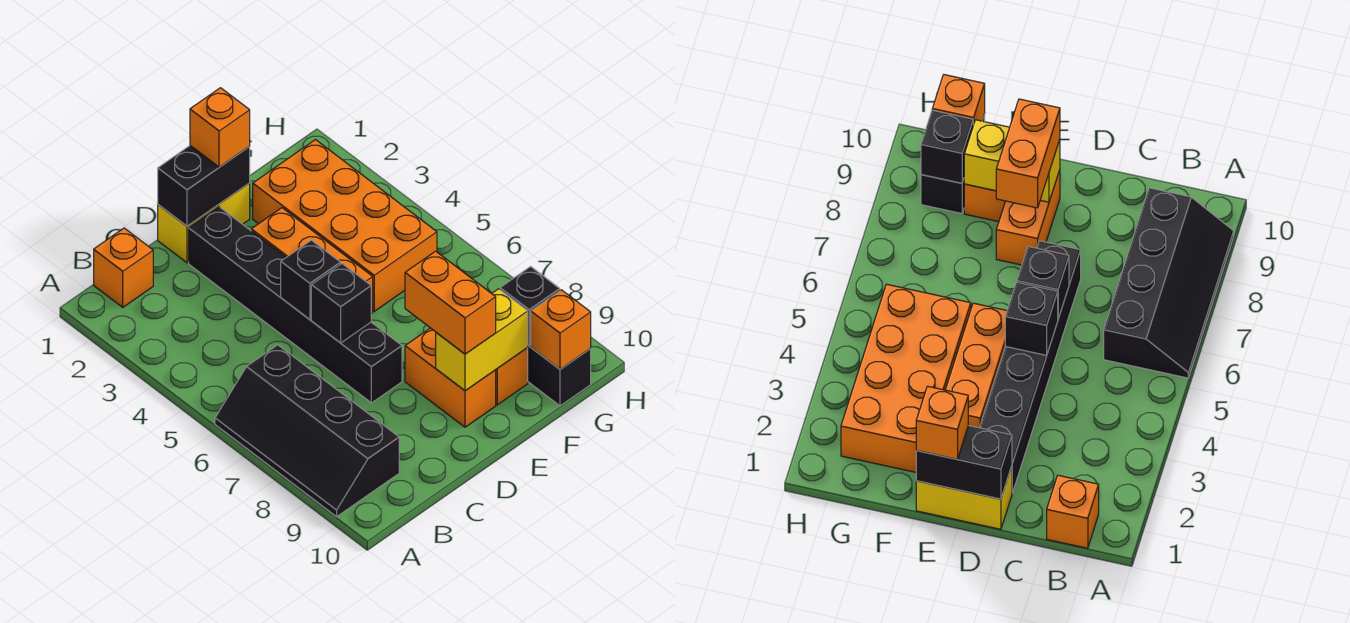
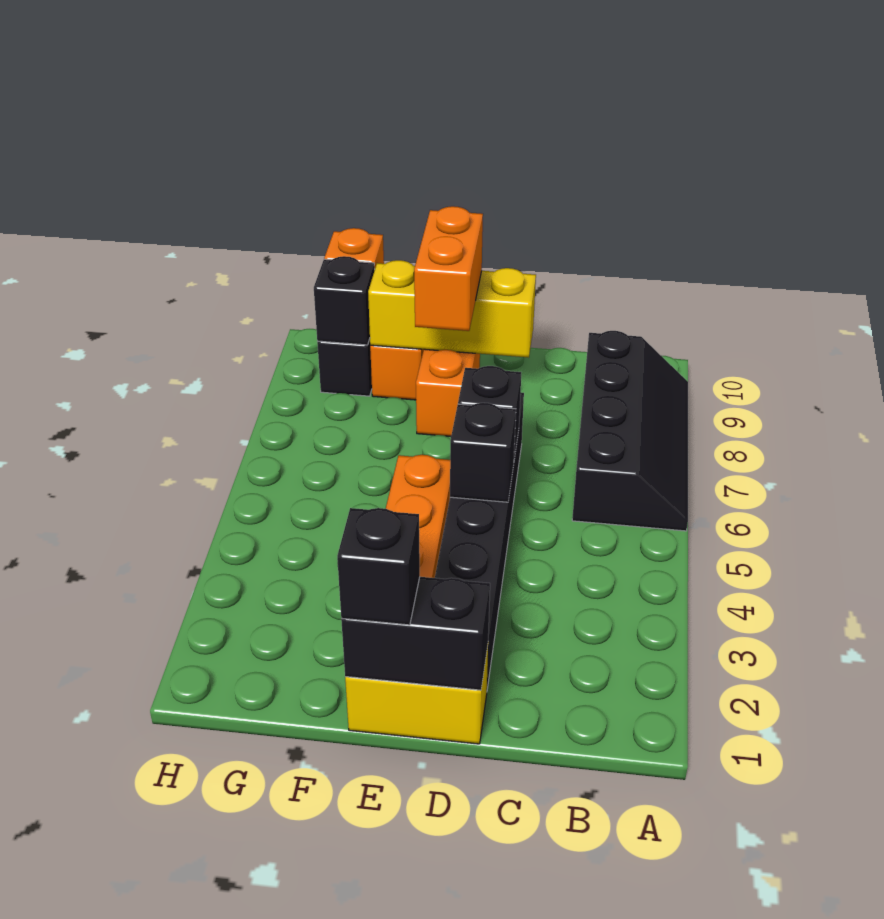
orange 1x1 brick [94,228,153,307] -> none
orange 1x1 brick [190,88,250,167] -> black 1x1 brick [337,508,420,625]
yellow 1x2 brick [436,289,528,391] -> yellow 1x3 brick [368,260,536,358]
orange 2x4 brick [253,140,437,311] -> none

